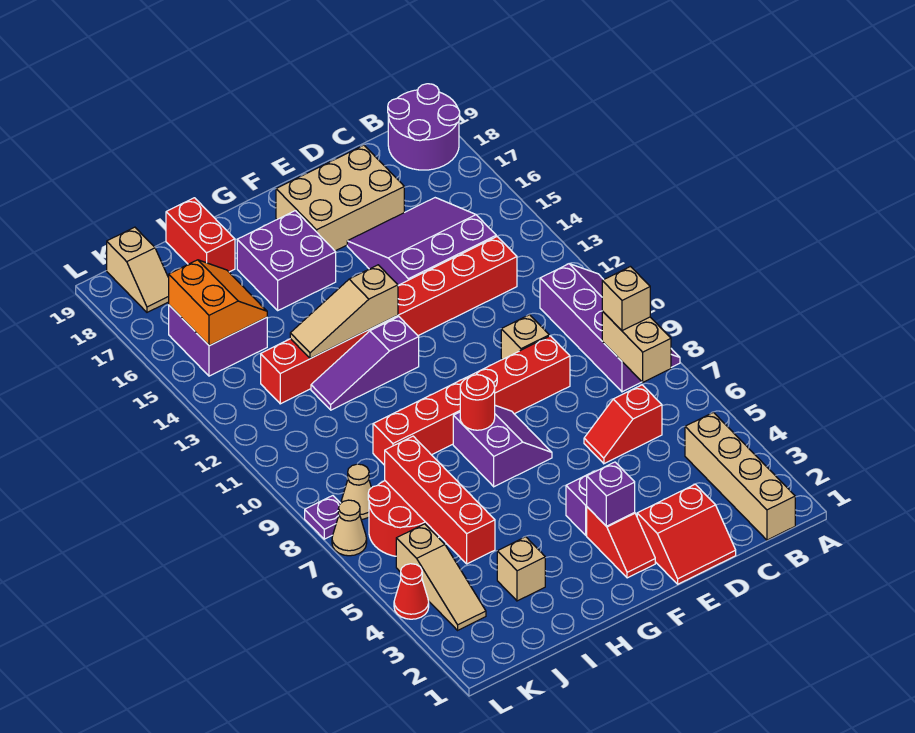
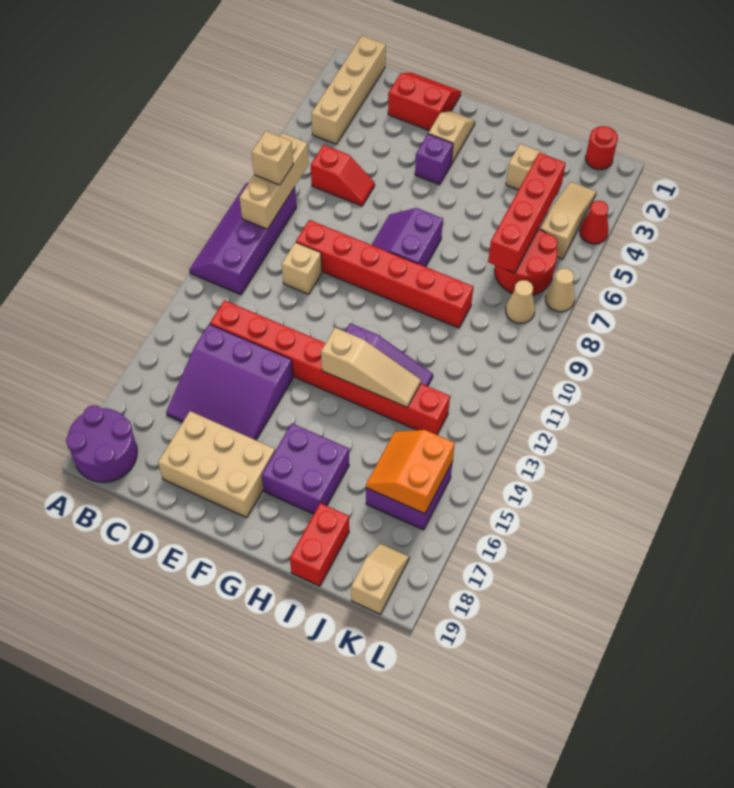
tan 1x2 brick [602,311,671,382] -> tan 1x3 brick [240,133,309,229]
red 1x2 slope [587,507,655,578] -> tan 1x2 slope [428,111,475,164]
purple 1x1 brick [587,462,635,526] -> none
red 1x1 round brick [460,375,495,430] -> red 1x1 round brick moved to [586,126,618,170]
purple 1x1 plate [305,496,341,539] -> none

